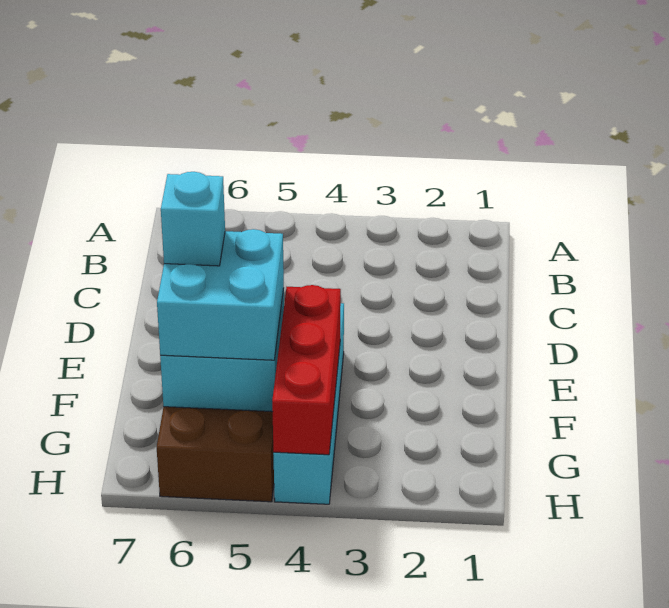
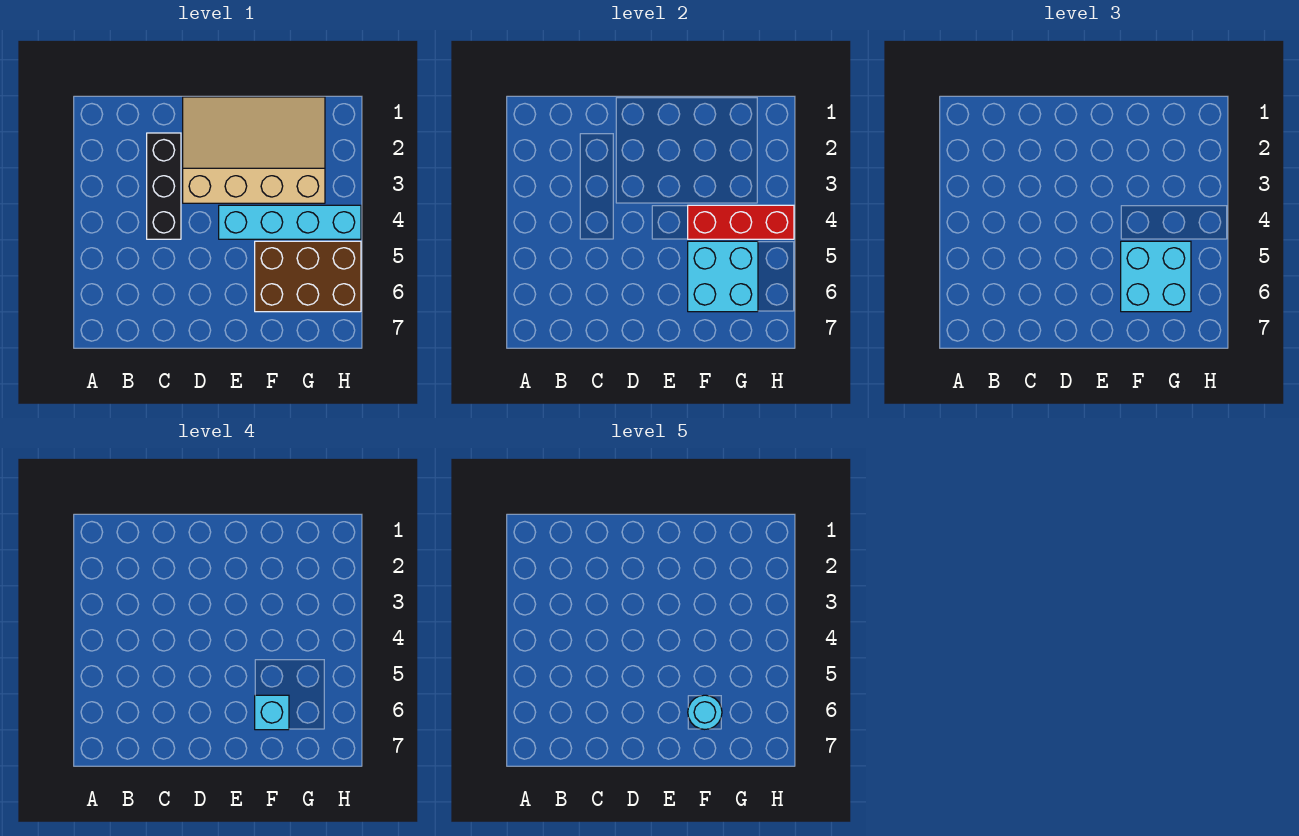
none -> black 1x3 brick [147,133,181,239]
none -> tan 3x4 slope [183,97,325,203]
none -> cyan 1x1 round brick [688,695,722,729]

